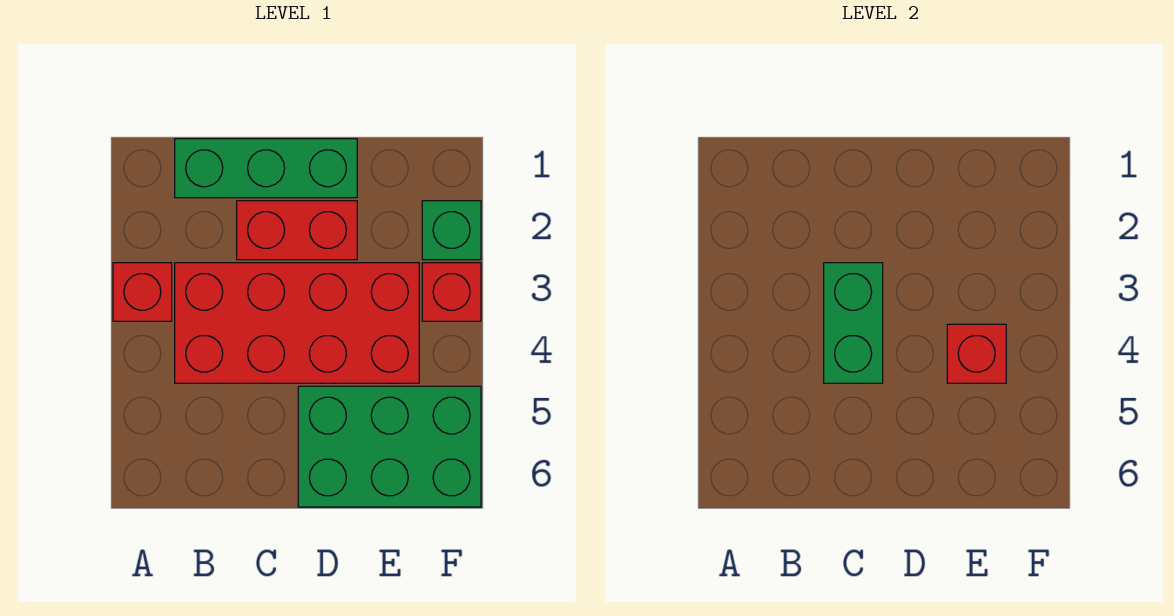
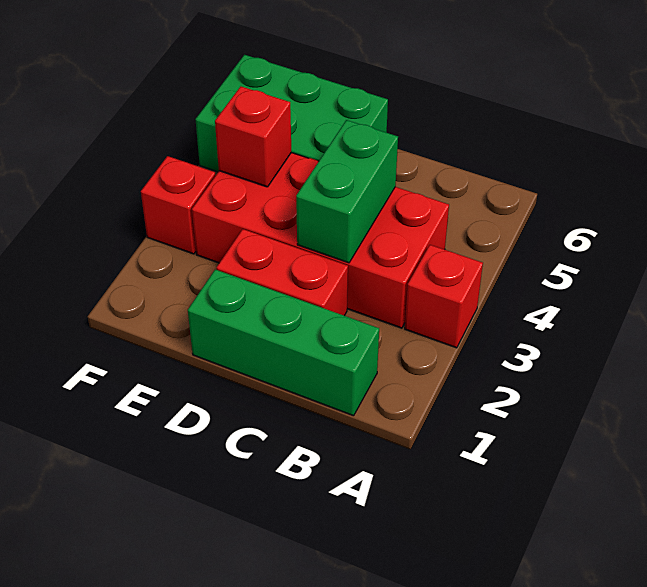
green 1x1 brick [422,201,481,260] -> none

